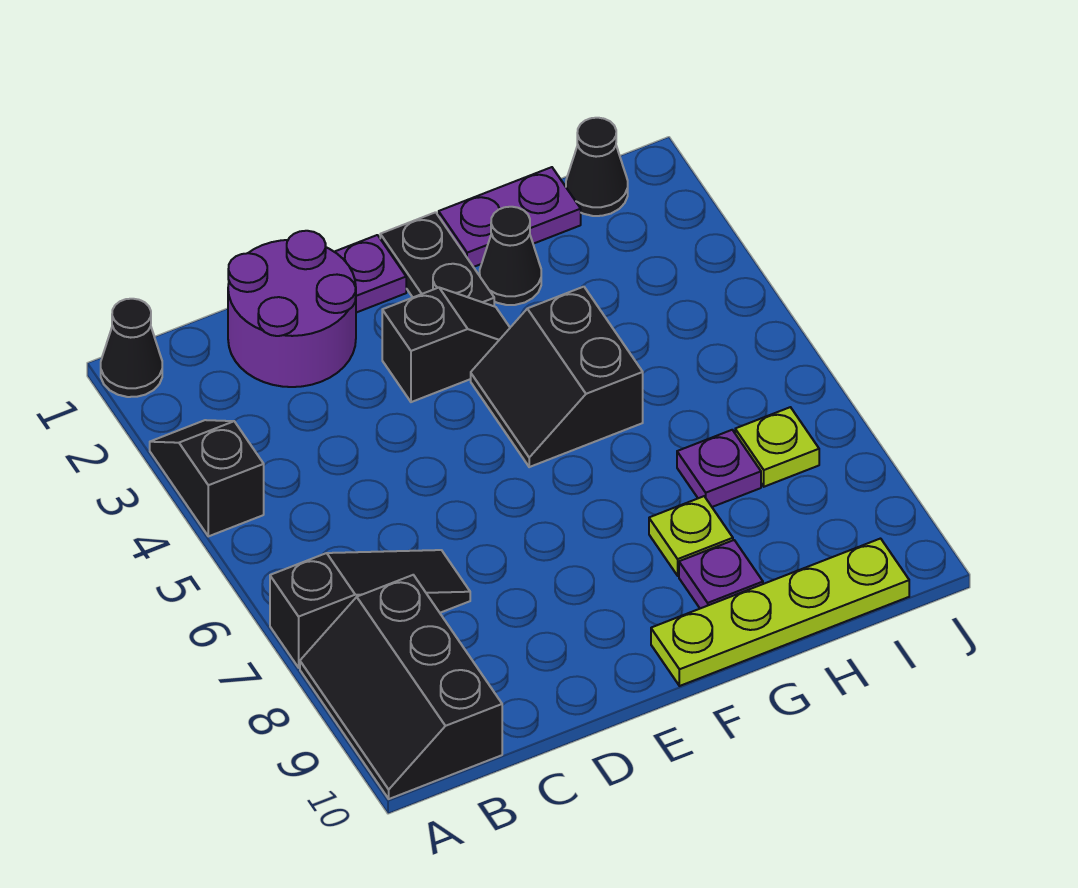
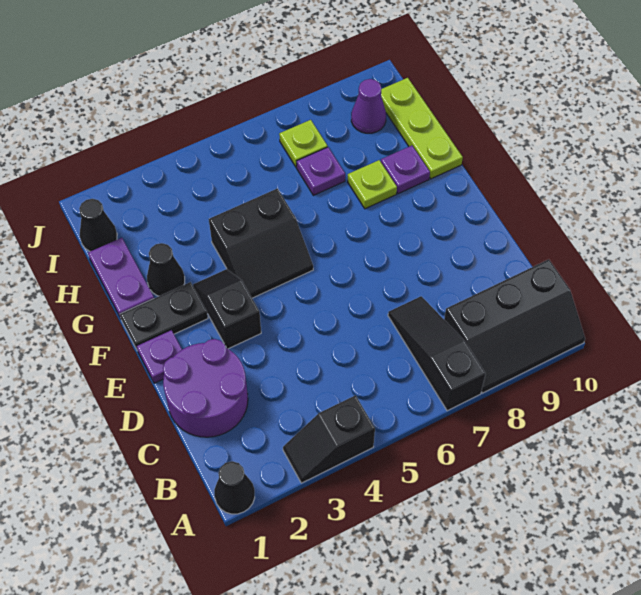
lime 1x4 plate [651,539,909,686] -> lime 1x3 plate [381,78,463,179]
none -> purple 1x1 cone [351,79,386,133]

